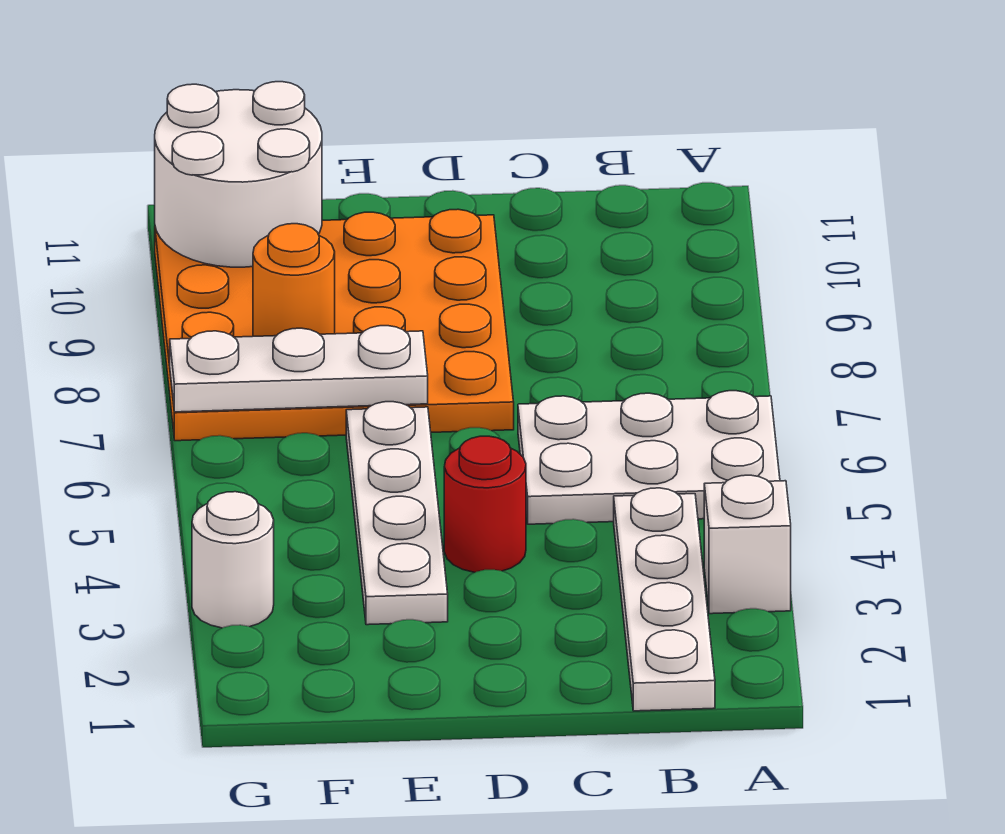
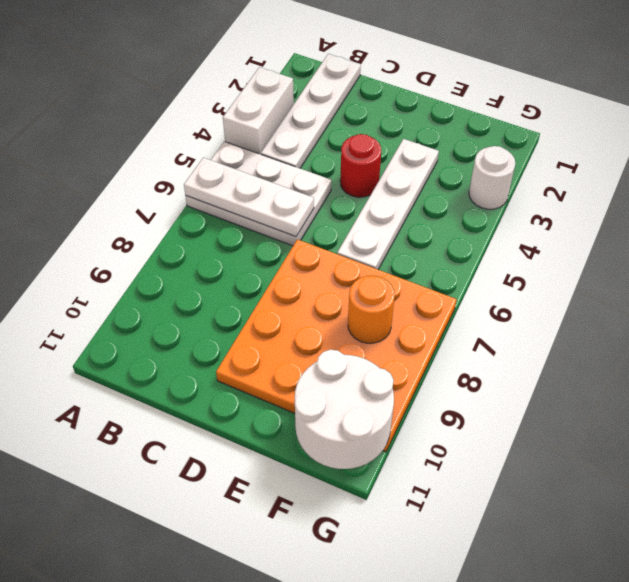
white 1x1 brick [704,475,791,614] -> white 1x2 brick [223,67,294,154]
white 1x3 plate [170,326,428,412] -> white 1x3 plate moved to [184,158,314,237]

